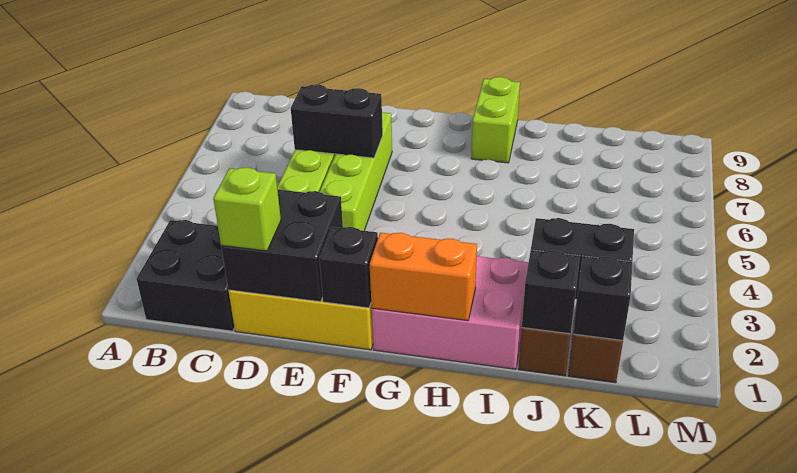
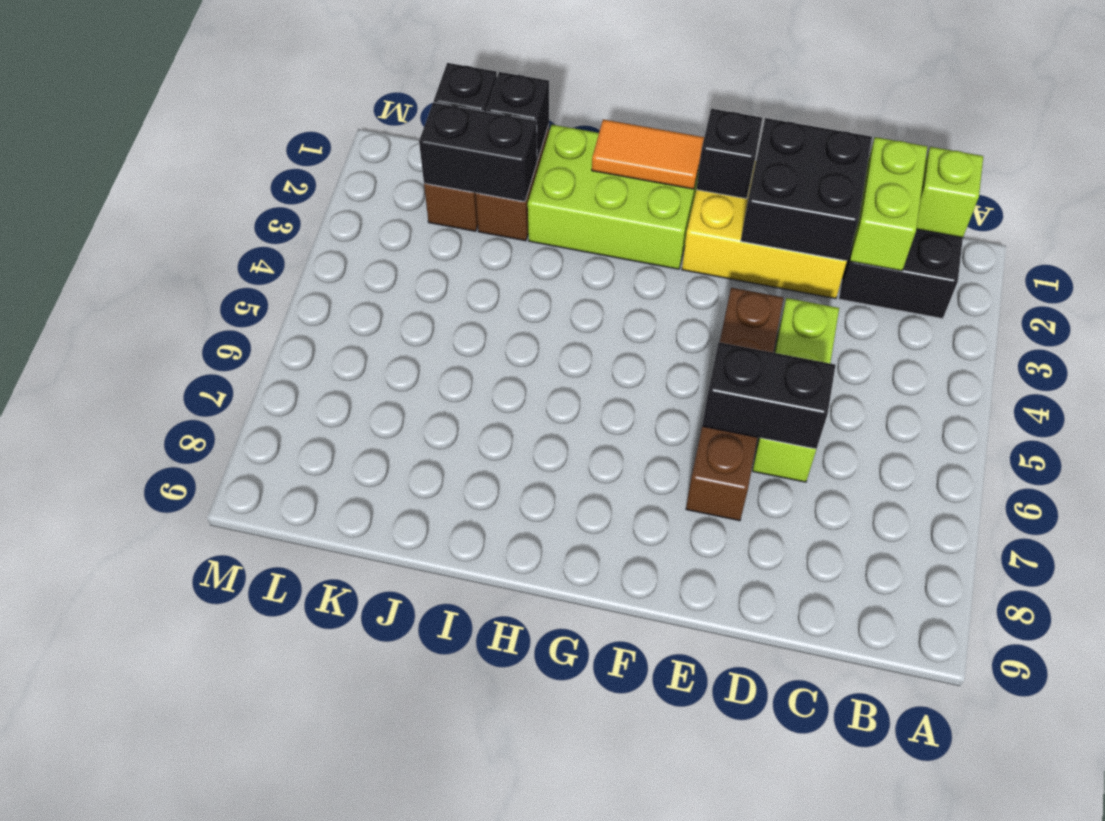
lime 1x1 brick [213,168,281,251] -> lime 1x1 brick moved to [916,147,983,238]
lime 1x4 brick [320,112,392,231] -> brown 1x4 brick [686,288,783,521]
pink 2x3 brick [372,256,528,369] -> lime 2x3 brick [528,125,700,269]
orange 1x2 brick [370,233,477,321] -> orange 1x2 tile [592,119,704,189]
lime 1x2 brick [471,77,520,163] -> lime 1x2 brick moved to [850,137,927,271]

